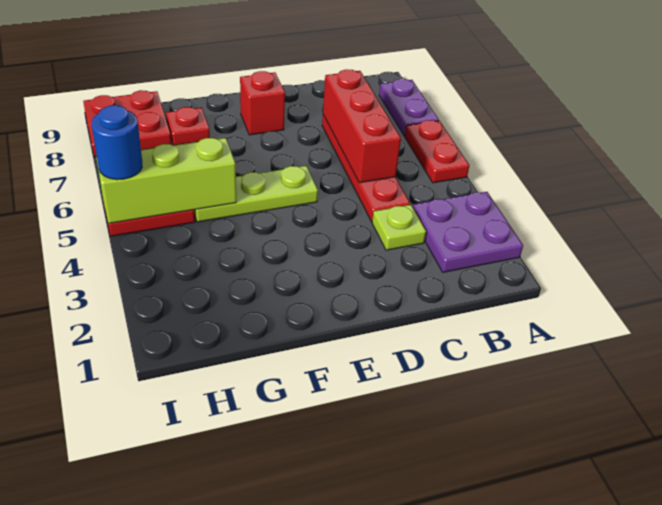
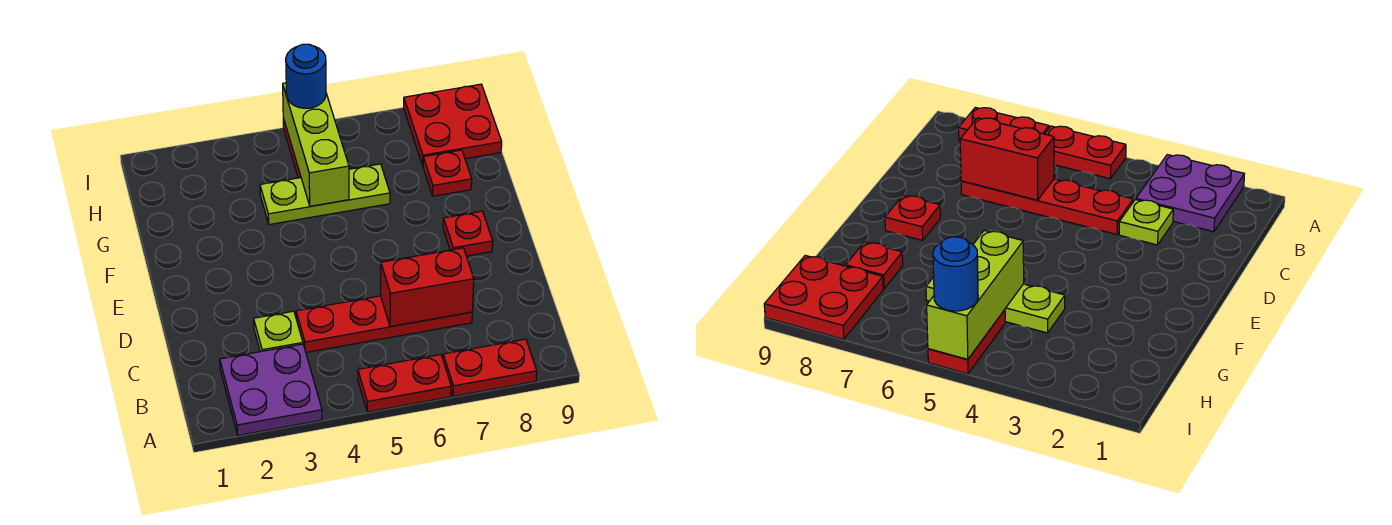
purple 1x2 plate [379,79,439,136] -> red 1x2 plate [443,339,537,396]
red 1x3 brick [323,70,401,183] -> red 1x2 brick [380,248,474,327]
lime 1x3 plate [194,166,318,222] -> lime 1x3 plate turned to [260,164,390,225]
red 1x1 brick [240,71,285,135] -> red 1x1 plate [443,211,493,256]

